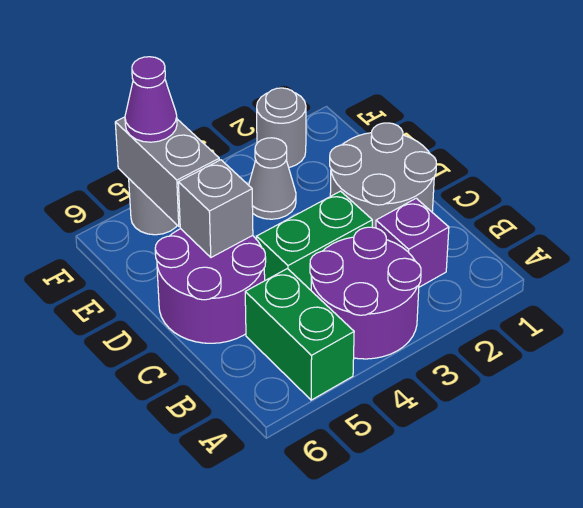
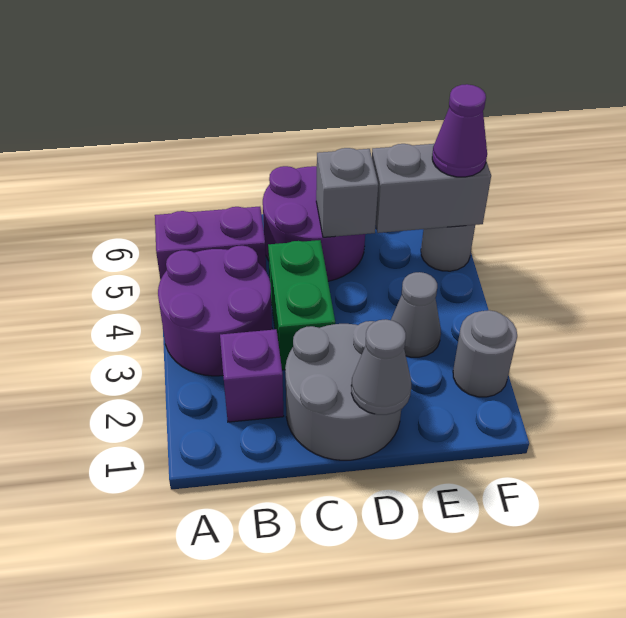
green 1x2 brick [245,269,354,400] -> purple 1x2 brick [155,207,266,280]
none -> grey 1x1 cone [351,319,411,415]

